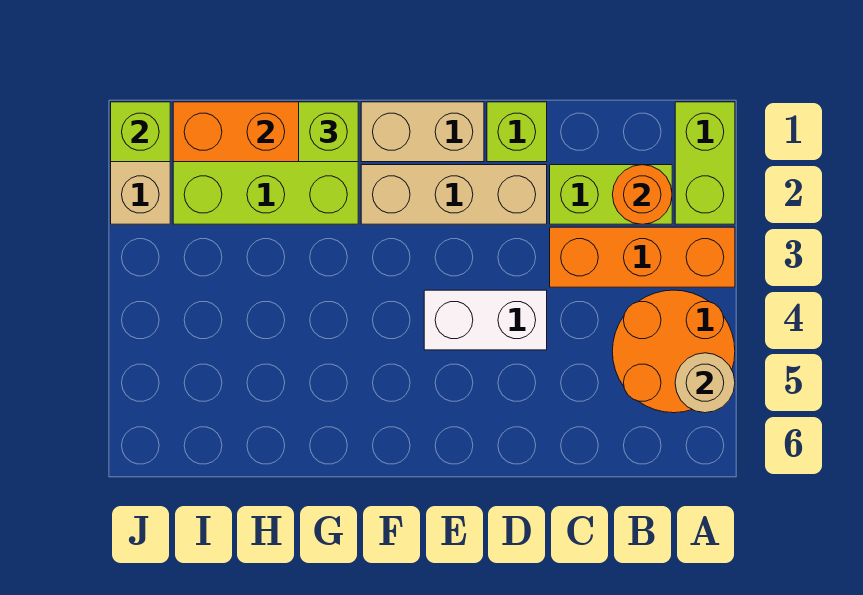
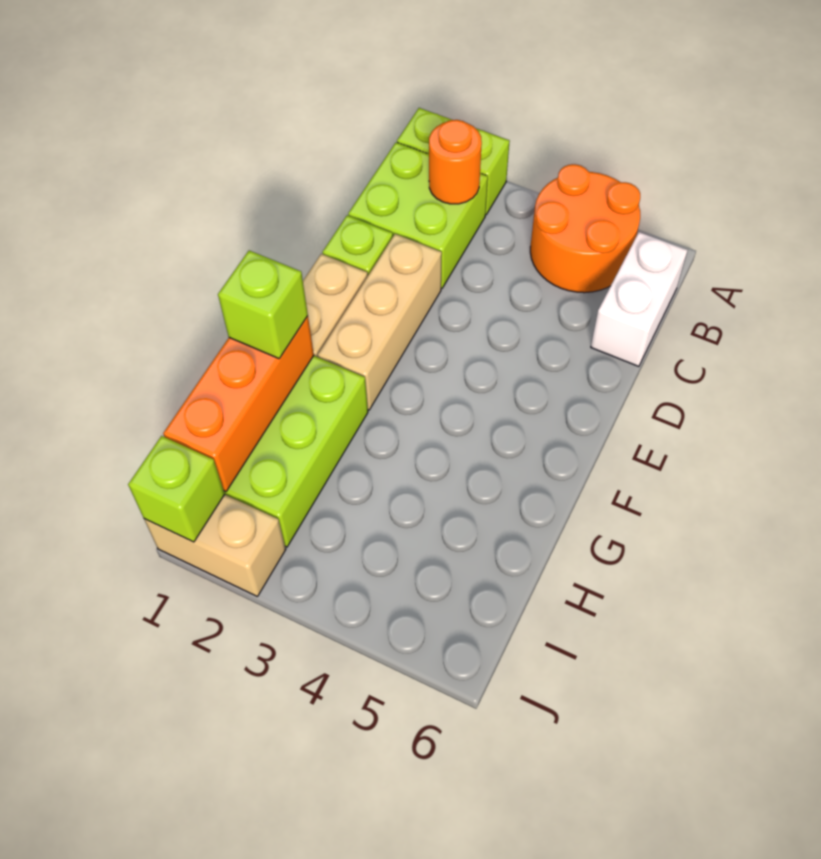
orange 1x3 brick [550,227,735,287] -> none
tan 1x1 round brick [675,353,735,413] -> none
lime 1x2 brick [550,165,672,224] -> lime 2x2 brick [348,142,488,288]
white 1x2 brick [424,290,547,350] -> white 1x2 brick moved to [591,232,688,367]

